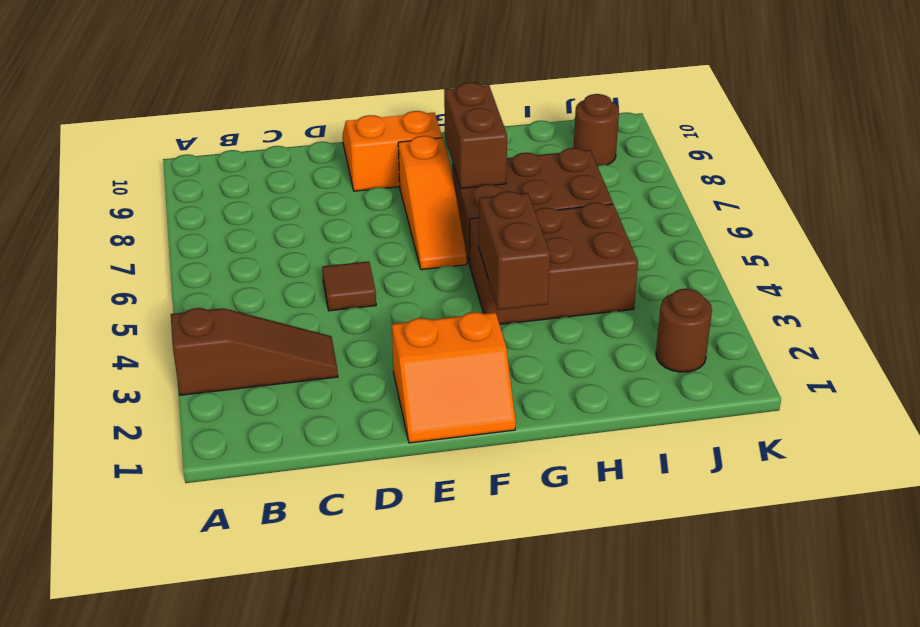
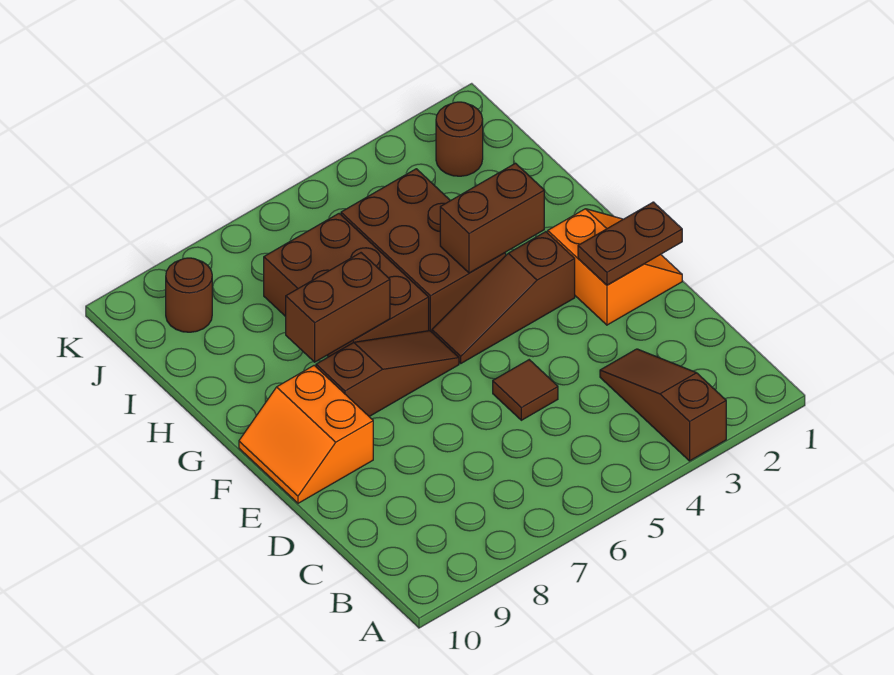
none -> brown 1x2 plate [578,202,682,285]
none -> brown 1x3 slope [432,232,575,363]
orange 1x3 slope [398,136,467,270] -> brown 1x3 slope [316,331,459,416]

